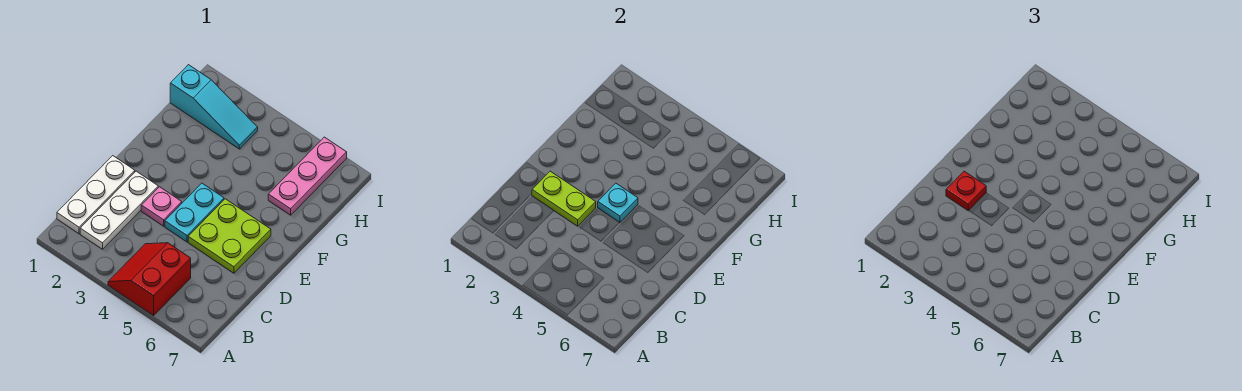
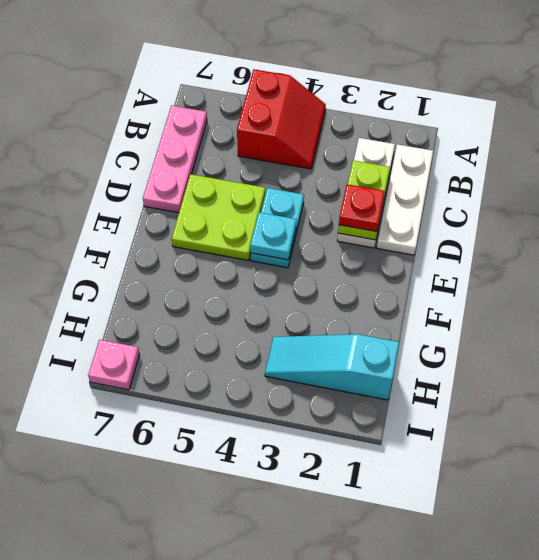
lime 1x2 plate [532,171,596,226] -> lime 1x2 plate turned to [338,160,390,240]
pink 1x1 plate [141,187,182,226] -> pink 1x1 plate moved to [88,340,139,390]
pink 1x3 plate [268,137,347,215] -> pink 1x3 plate moved to [143,106,207,213]

